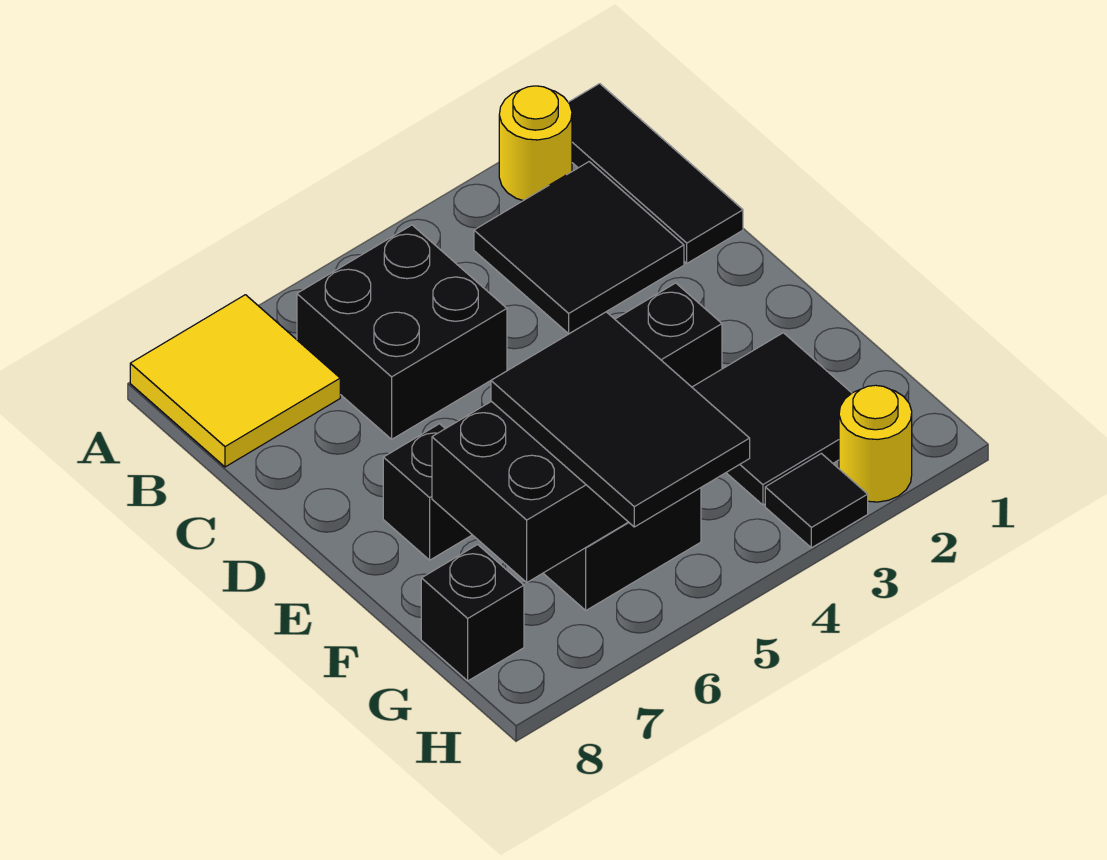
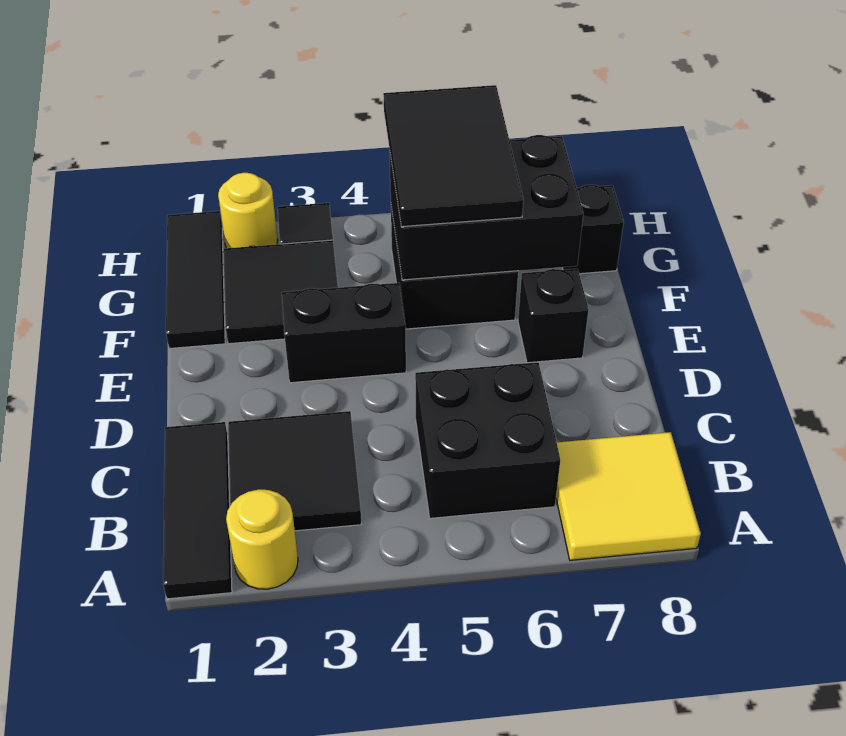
none -> black 1x3 tile [166,211,225,349]

